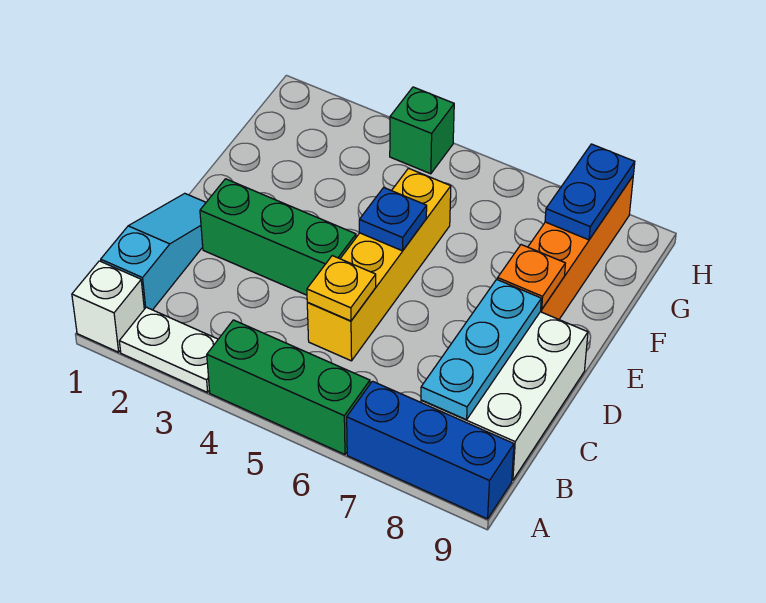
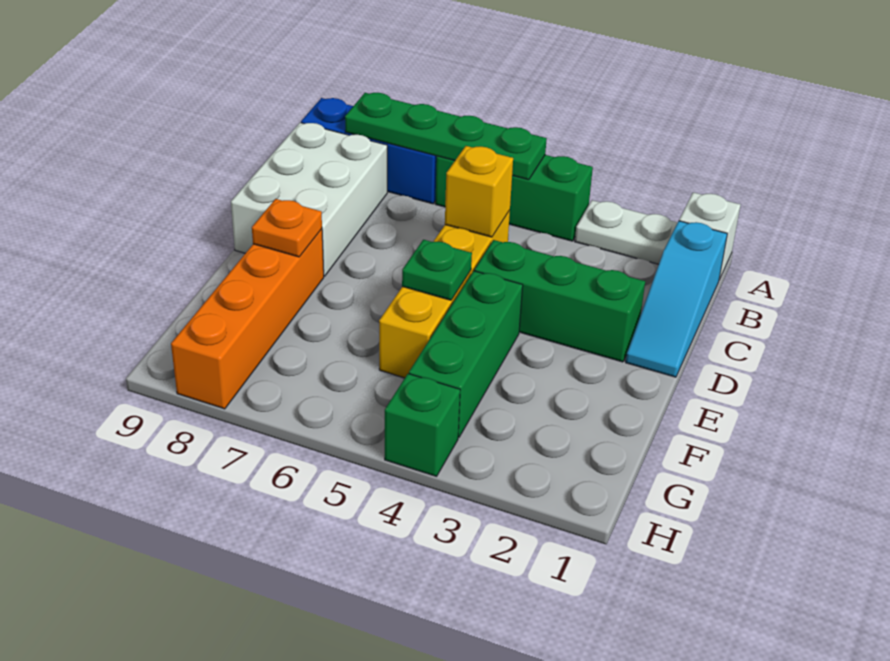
none -> green 1x4 plate [345,93,547,180]
cyan 1x3 plate [421,279,541,420] -> none
yellow 1x1 plate [307,256,376,321] -> yellow 1x1 brick [445,146,513,237]
none -> green 1x3 brick [409,271,523,438]
blue 1x1 plate [359,188,427,251] -> green 1x1 plate [402,240,472,300]
blue 1x2 plate [545,144,635,240] -> none

